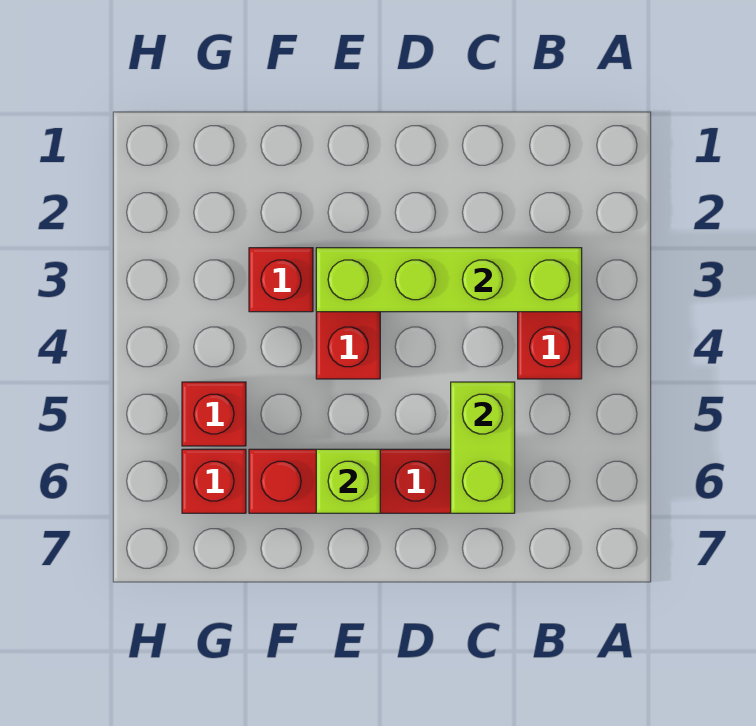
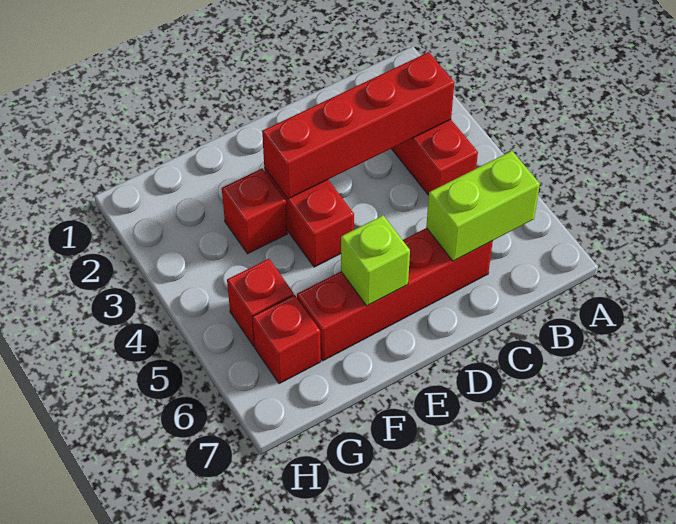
lime 1x4 brick [316,248,582,312] -> red 1x4 brick [262,52,454,199]
lime 1x2 brick [451,382,515,513] -> lime 1x2 brick turned to [426,151,540,261]

